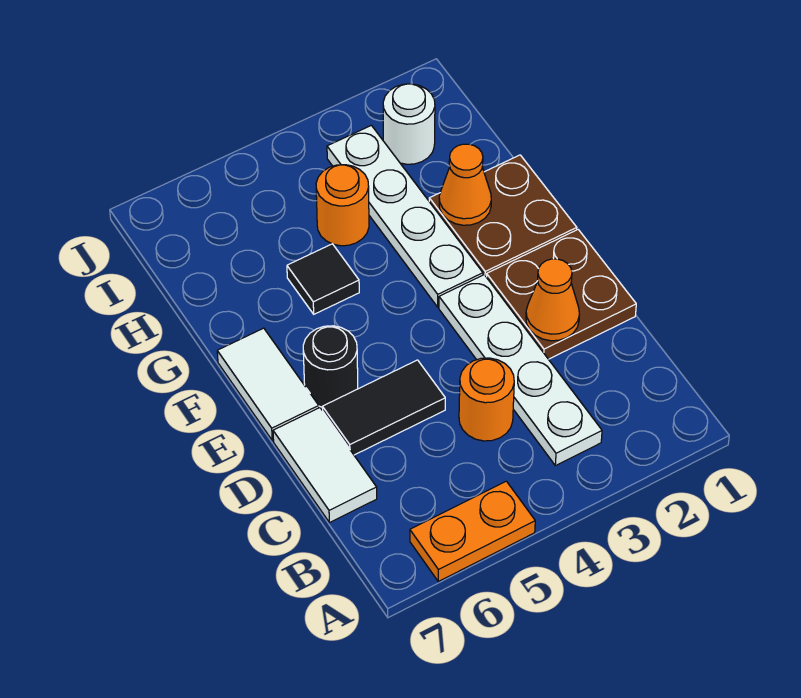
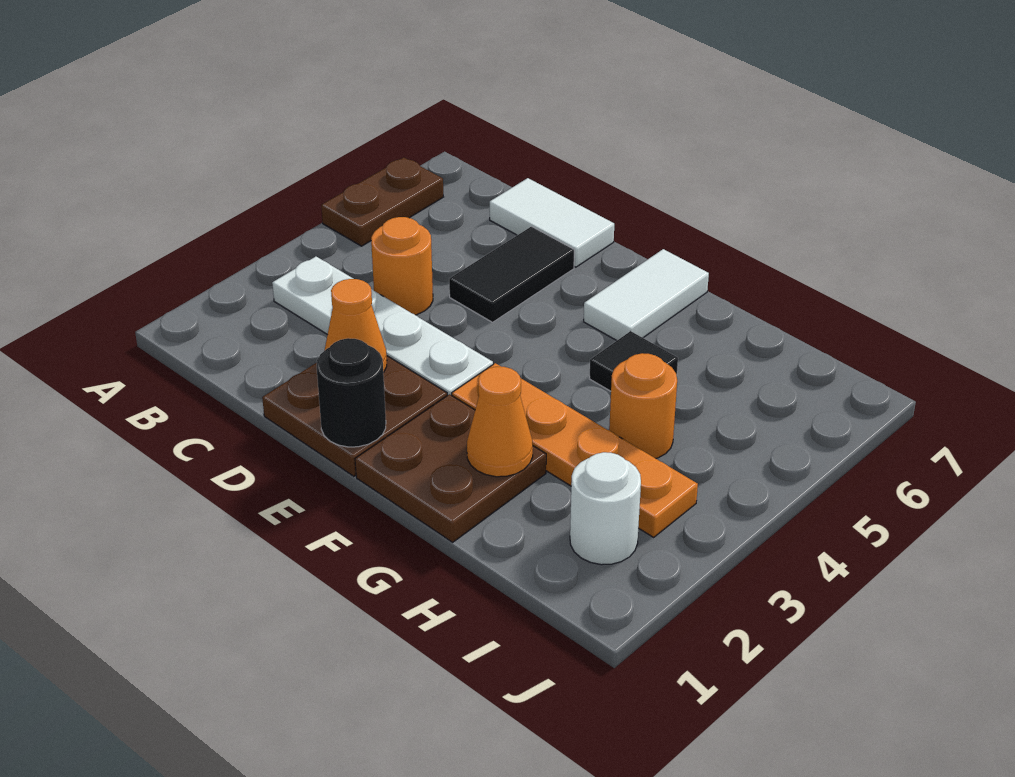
orange 1x2 plate [410,481,535,581] -> brown 1x2 plate [321,157,443,246]
black 1x1 round brick [303,326,358,407] -> black 1x1 round brick moved to [317,338,386,447]
white 1x2 tile [217,328,319,441] -> white 1x2 tile turned to [584,249,709,340]
white 1x4 plate [327,125,483,307] -> orange 1x4 plate [452,363,698,537]

